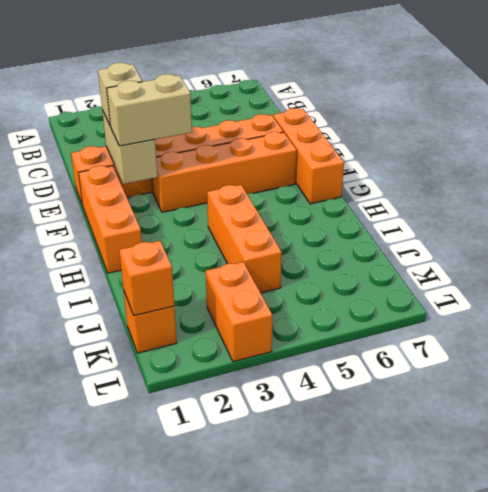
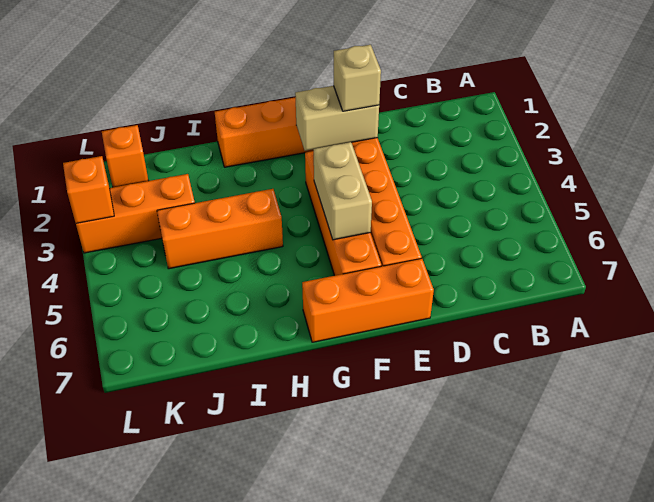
tan 1x2 brick [107,74,192,146] -> tan 1x2 brick moved to [314,142,372,240]
orange 1x1 brick [119,241,174,316] -> orange 1x1 brick moved to [63,156,114,223]
orange 1x2 brick [206,262,273,362] -> orange 1x3 brick [76,174,195,253]

